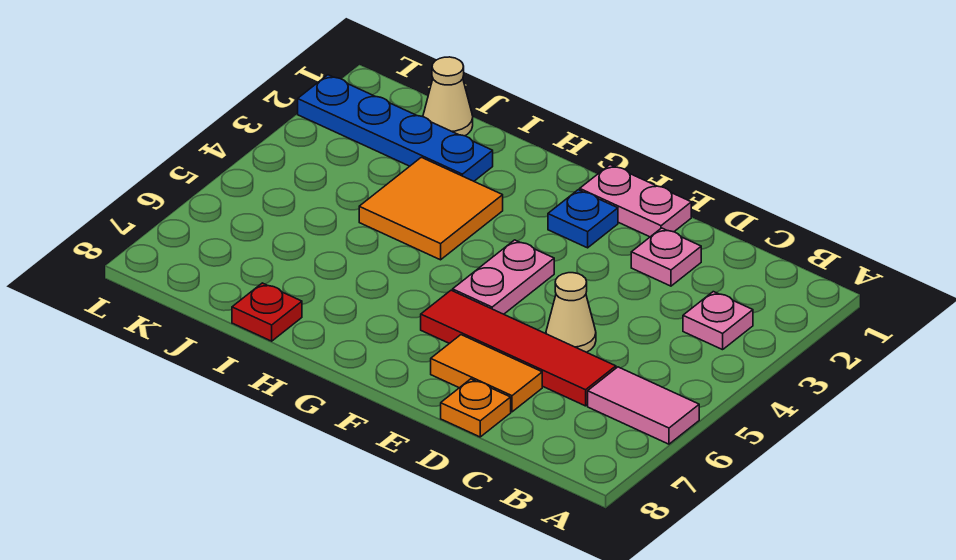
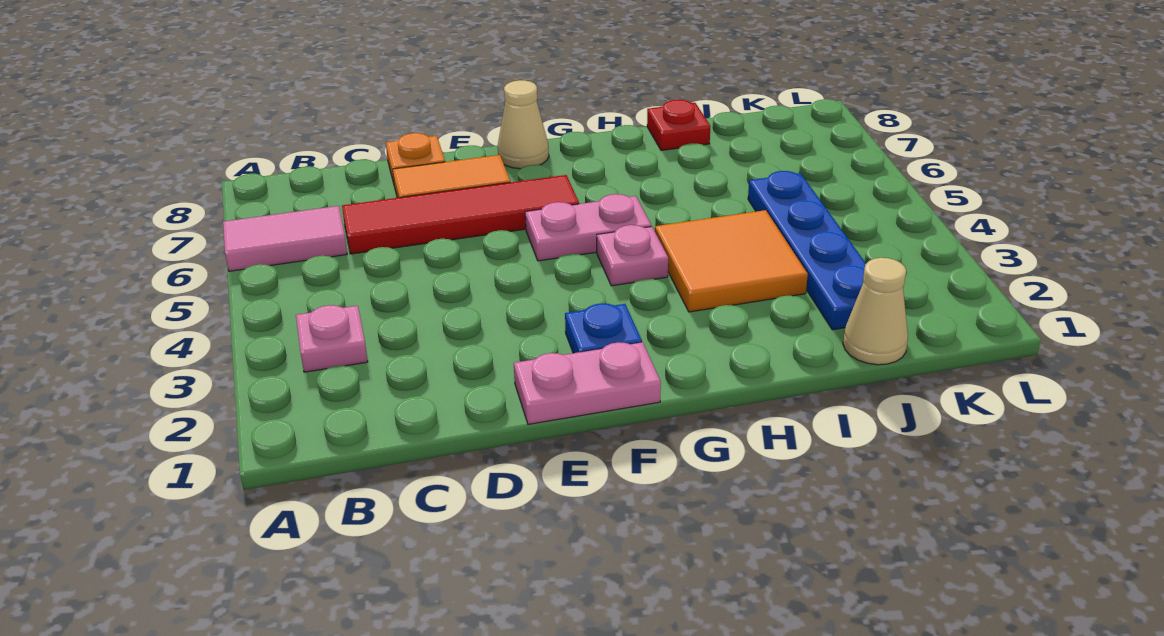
pink 1x1 plate [631,228,701,286] -> pink 1x1 plate moved to [597,225,668,286]
tan 1x1 cone [546,273,596,352] -> tan 1x1 cone moved to [498,80,549,169]
pink 1x2 plate [453,240,554,314] -> pink 1x2 plate turned to [525,194,651,261]
blue 1x4 plate [298,75,493,181] -> blue 1x4 plate turned to [748,171,866,330]

